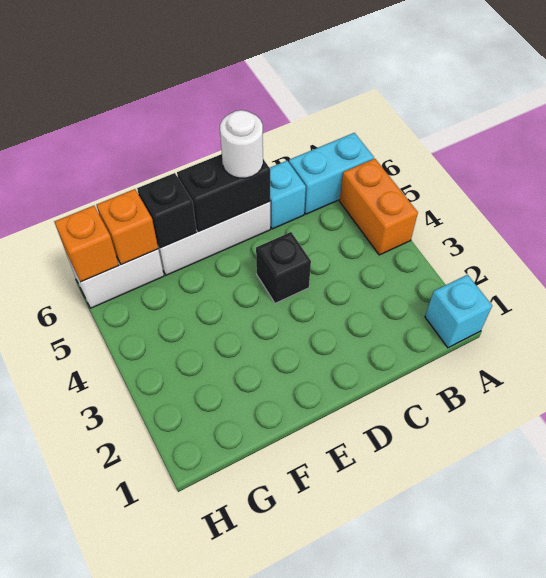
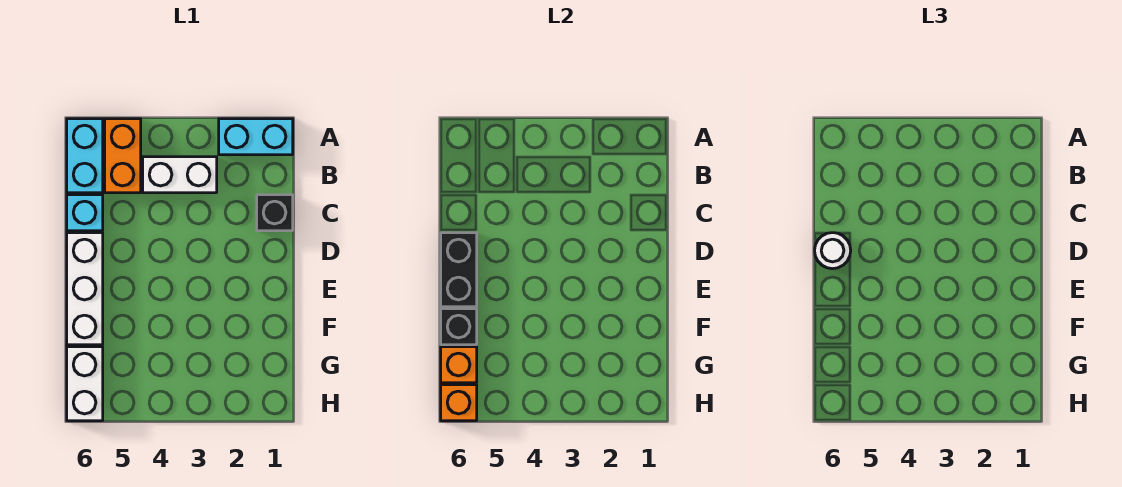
cyan 1x1 brick [425,275,492,348] -> cyan 1x2 brick [219,119,293,155]
orange 1x2 brick [340,159,418,255] -> orange 1x2 brick turned to [105,119,141,193]
none -> white 1x2 brick [143,157,217,193]
black 1x1 brick [256,232,311,303] -> black 1x1 brick moved to [257,195,293,231]

